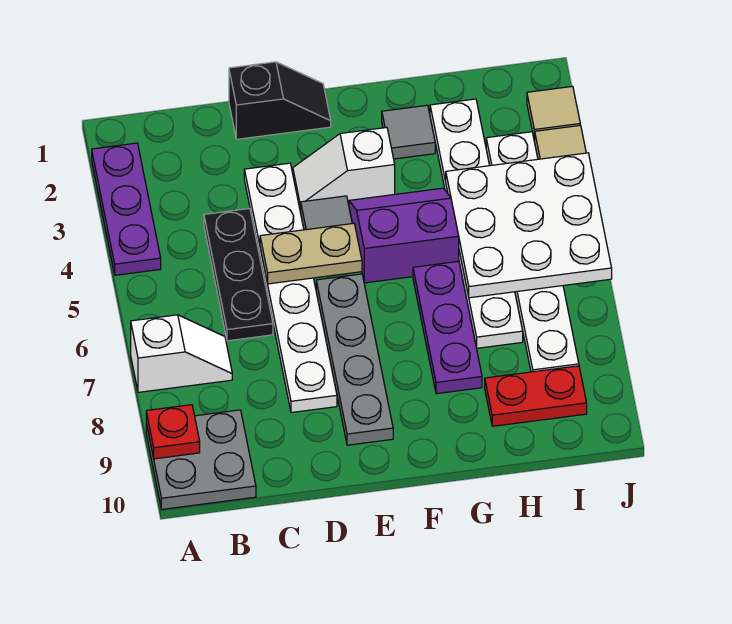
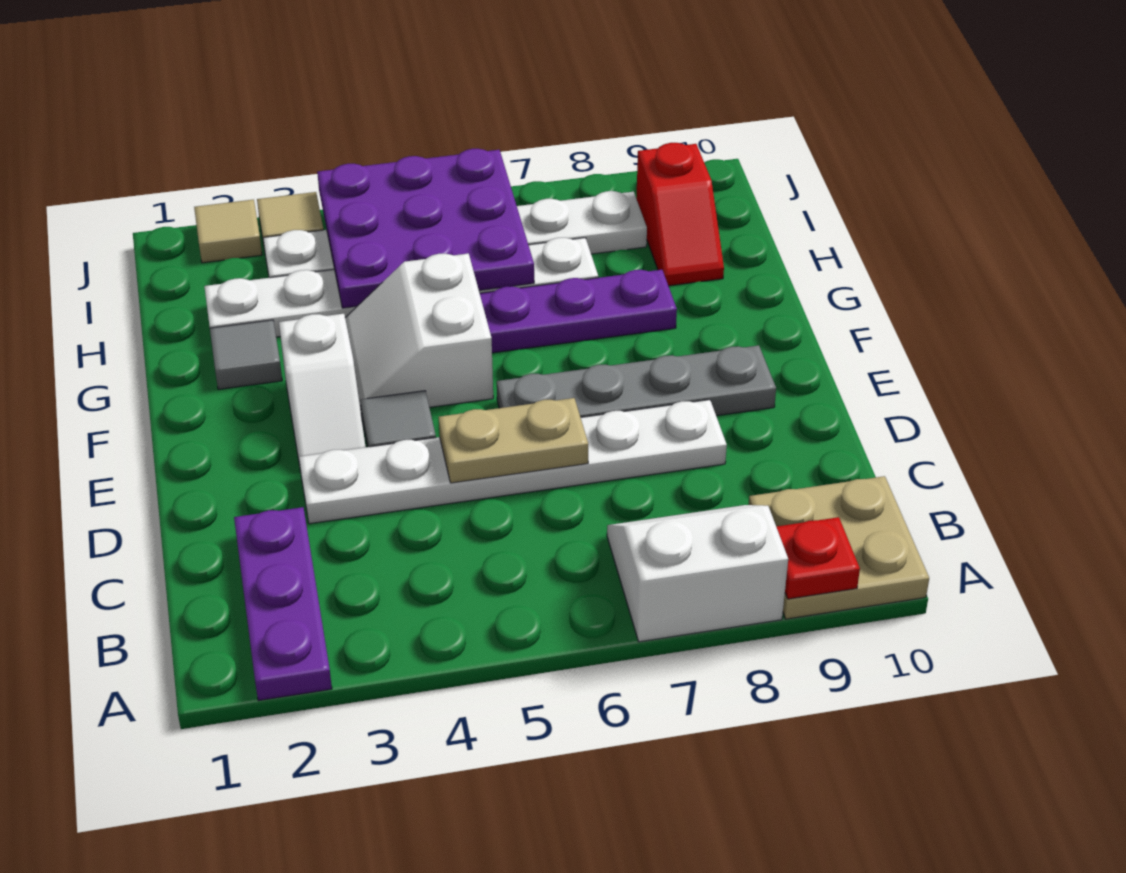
purple 1x3 plate [92,143,161,275] -> purple 1x3 plate turned to [234,507,332,701]
white 1x2 slope [131,315,232,392] -> white 2x2 slope [607,505,788,642]
grey 2x2 plate [146,410,256,509] -> tan 2x2 plate [748,476,929,619]
black 1x3 plate [204,209,273,341] -> none
black 1x2 slope [229,62,331,139] -> none
tan 1x2 plate [260,223,362,284] -> tan 1x2 plate turned to [439,398,588,483]
purple 2x2 slope [349,188,459,283] -> white 2x2 slope [345,253,493,416]
white 3x3 plate [446,153,612,298] -> purple 3x3 plate [317,149,534,308]
red 1x2 plate [485,366,587,426] -> red 1x2 slope [636,143,724,286]

